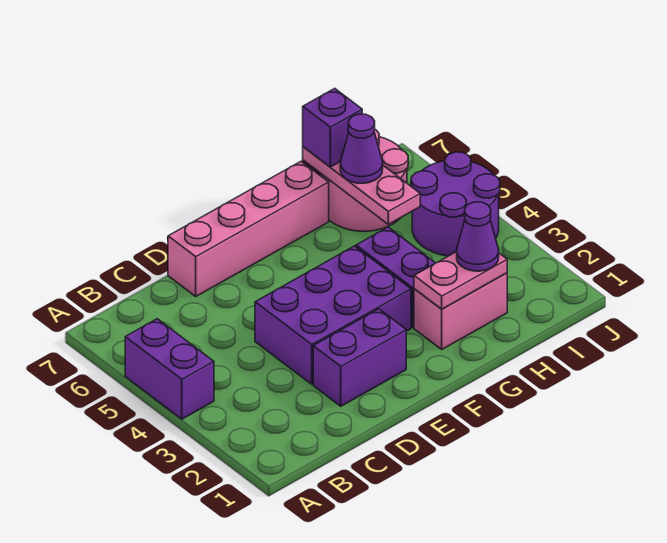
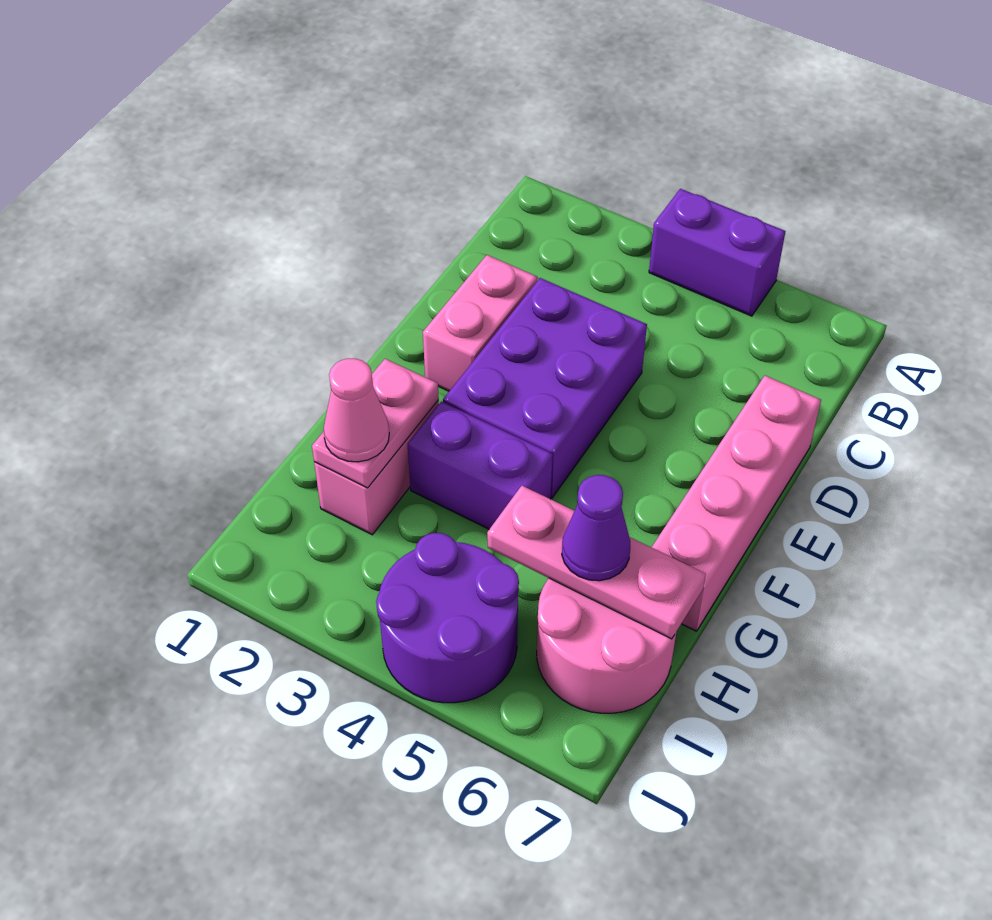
purple 1x2 brick [313,309,406,406] -> pink 1x2 brick [423,255,537,391]
purple 1x1 cone [457,202,499,271] -> pink 1x1 cone [323,359,389,462]
purple 1x1 brick [303,88,362,167] -> none

